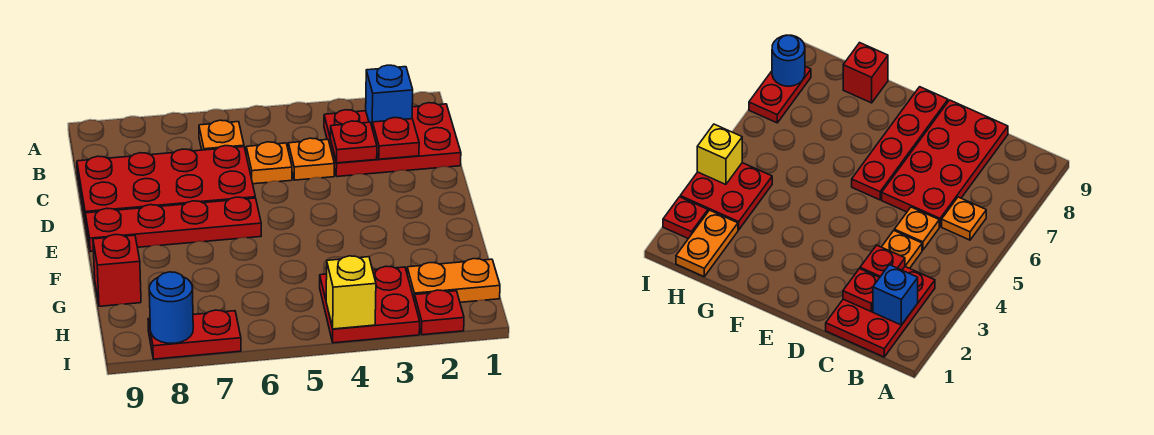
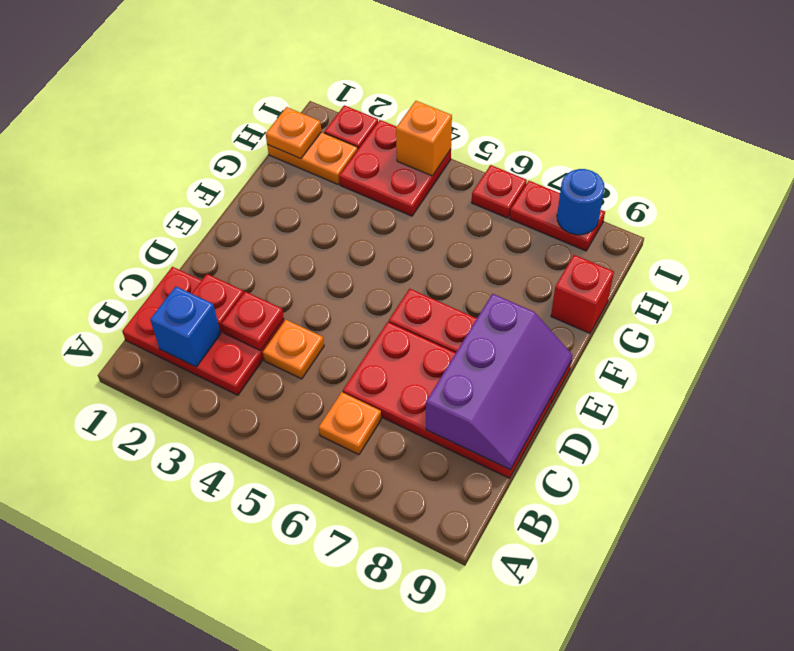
orange 1x1 plate [246,142,292,184] -> orange 1x1 plate moved to [266,107,321,159]
none -> purple 2x3 slope [426,294,573,470]
yellow 1x1 brick [326,256,376,329] -> orange 1x1 brick [396,101,452,176]
none -> red 1x1 plate [472,165,527,218]

